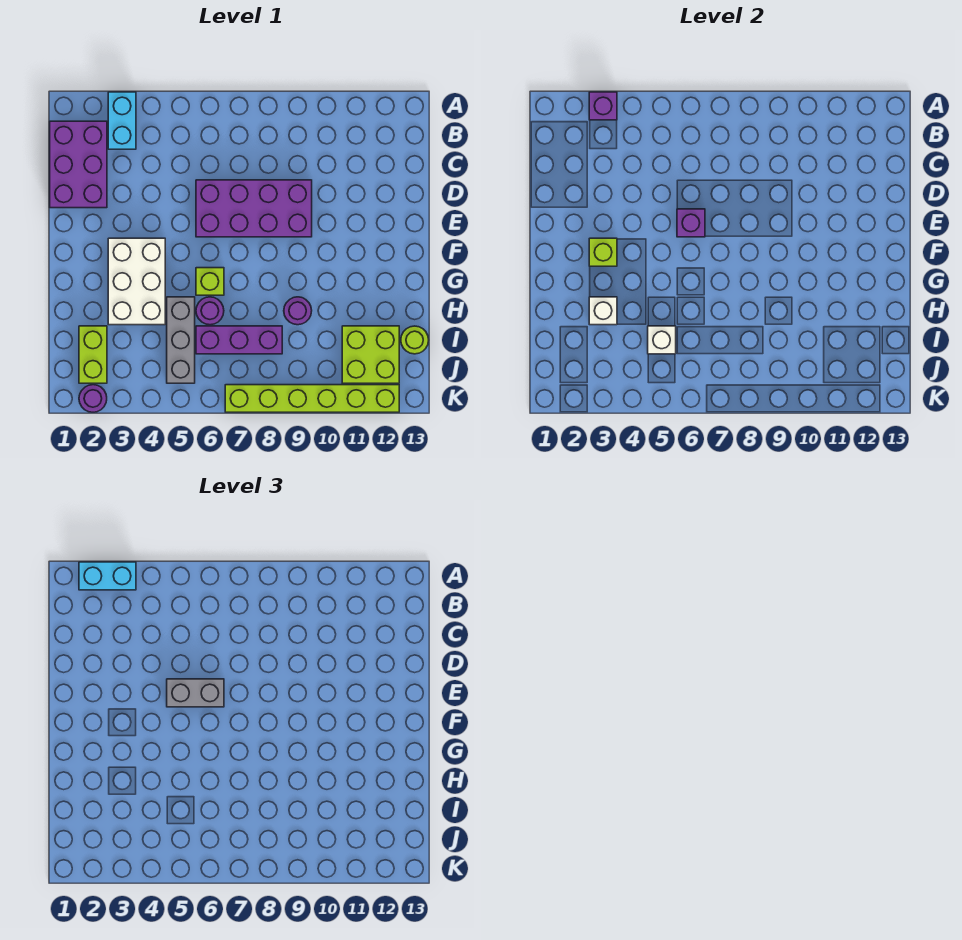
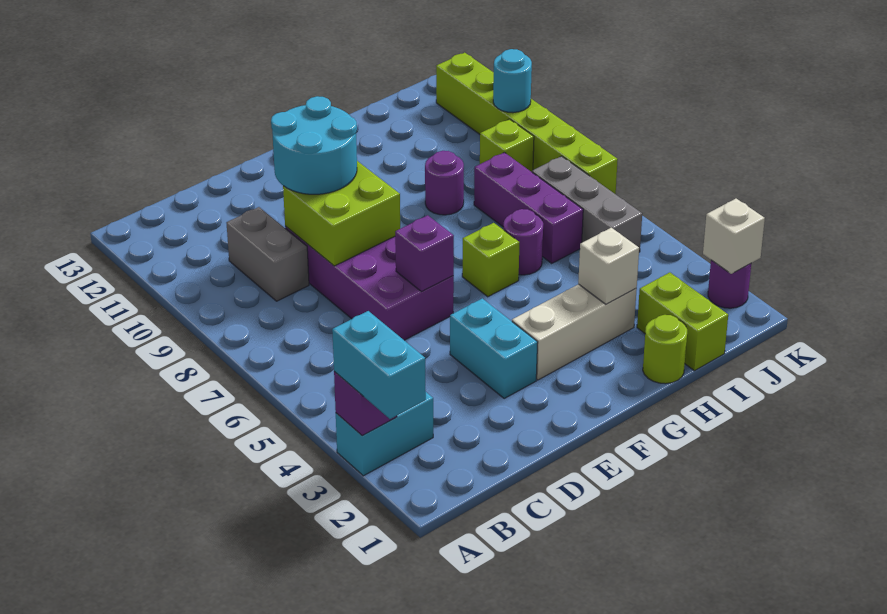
purple 2x3 brick [50,121,107,208] -> none
none -> cyan 2x2 round brick [271,96,357,194]
none -> cyan 1x2 brick [450,298,538,398]
grey 1x2 brick [167,679,224,707] -> grey 1x2 brick moved to [227,207,309,301]
white 2x3 brick [108,238,165,325] -> white 1x3 brick [512,284,637,380]
lime 1x1 brick [589,238,617,266] -> lime 1x1 brick moved to [480,119,534,172]
grey 1x3 brick [167,297,195,383] -> grey 1x3 brick turned to [532,156,642,252]
lime 1x2 brick [79,326,107,383] -> lime 1x2 brick turned to [637,272,728,371]
white 1x1 brick [648,326,676,354] -> white 1x1 brick moved to [703,199,765,274]
lime 2x2 brick [342,326,399,383] -> lime 2x2 brick moved to [283,161,400,266]
lime 1x1 round brick [401,326,429,354] -> lime 1x1 round brick moved to [643,315,687,384]
none -> cyan 1x1 round brick [493,49,532,113]

